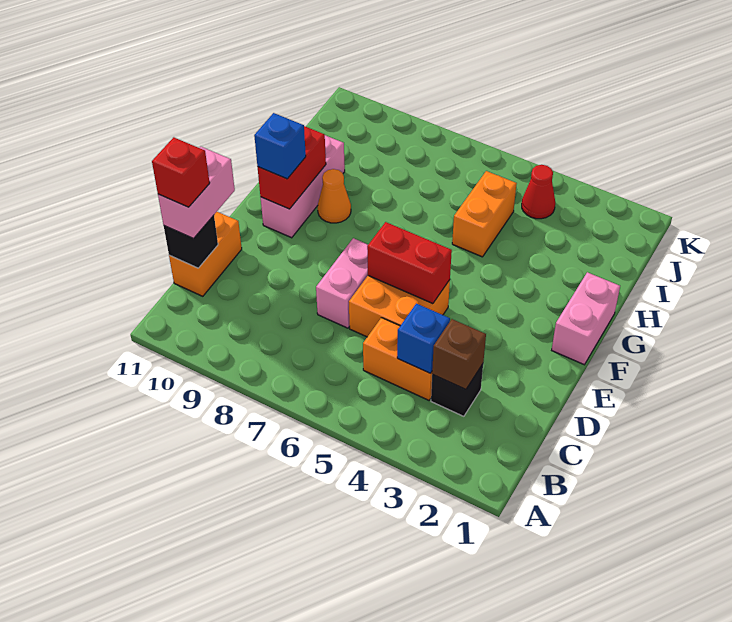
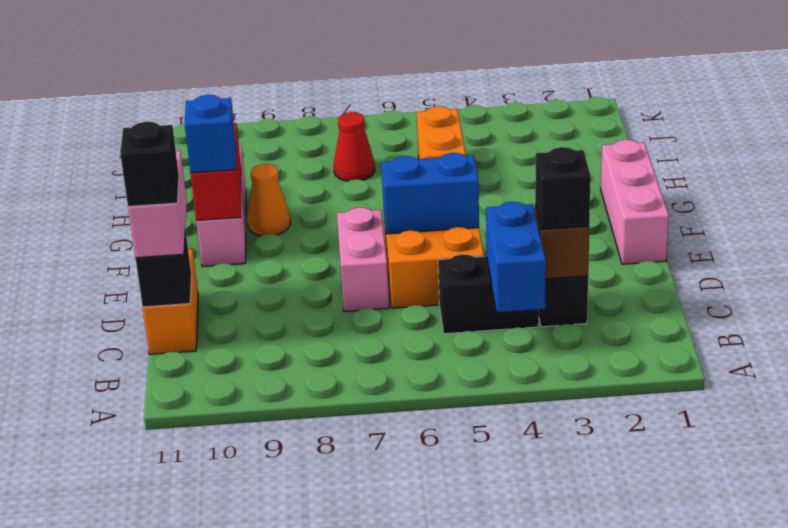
none -> black 1x1 brick [535,147,591,230]
orange 1x2 brick [363,318,433,400] -> black 1x2 brick [438,254,539,334]
blue 1x1 brick [397,304,450,373] -> blue 1x2 brick [486,202,546,312]
red 1x1 brick [152,137,210,207] -> black 1x1 brick [120,122,179,207]
red 1x2 brick [367,222,452,304] -> blue 1x2 brick [381,153,479,234]
pink 1x2 brick [552,272,620,365] -> pink 1x3 brick [601,140,669,264]
red 1x1 cone [522,165,555,219] -> red 1x1 cone moved to [334,112,375,181]

